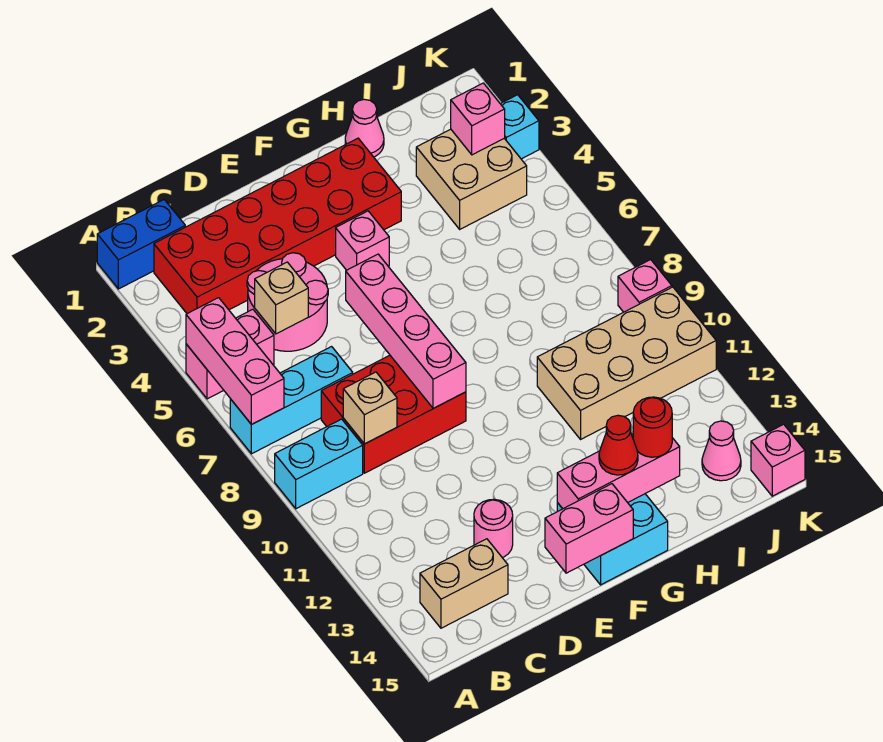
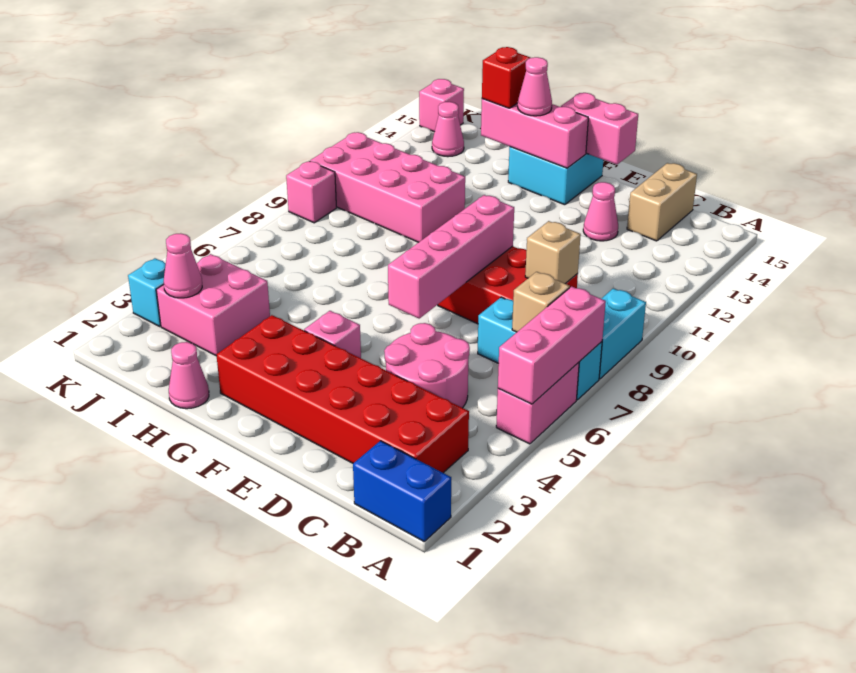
pink 1x2 brick [186,309,274,399] -> pink 1x2 brick turned to [496,362,579,444]
cyan 1x2 brick [275,419,363,509] -> cyan 1x2 brick turned to [599,288,646,379]
tan 1x2 brick [420,539,508,628] -> tan 1x2 brick turned to [627,163,697,241]
tan 1x1 brick [255,262,308,334] -> tan 1x1 brick moved to [512,272,570,332]
pink 1x1 round brick [474,499,513,558] -> pink 1x1 cone [583,182,618,241]
red 1x1 cone [599,415,638,475] -> pink 1x1 cone [518,57,552,116]
tan 2x4 brick [537,287,716,439] -> pink 2x4 brick [310,132,465,242]
red 1x1 round brick [633,397,672,457] -> red 1x1 brick [482,47,530,108]
tan 2x2 brick [416,129,527,229] -> pink 2x2 brick [156,254,270,356]
pink 1x1 brick [451,83,505,155] -> pink 1x1 cone [164,233,202,298]

